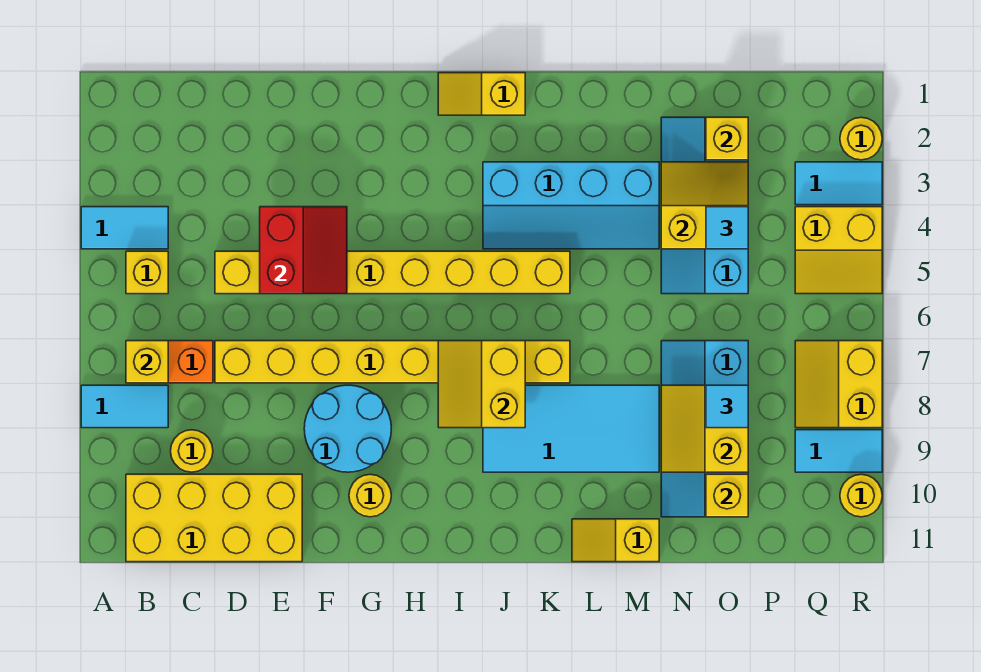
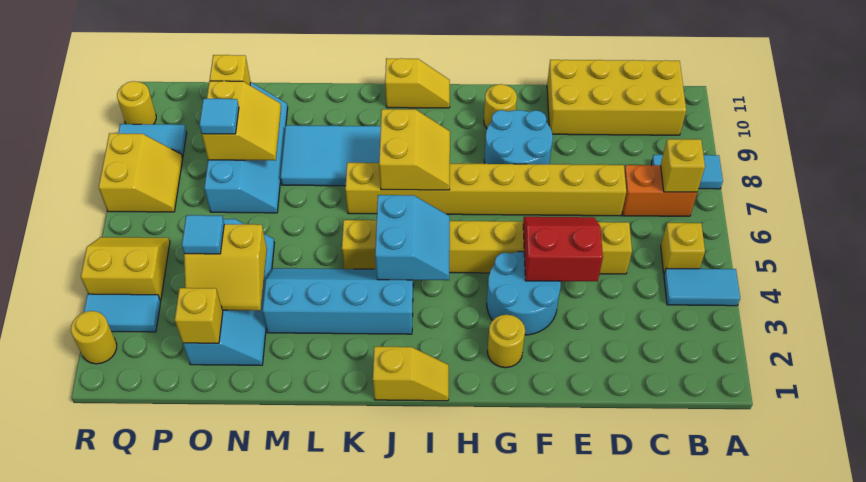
yellow 1x1 round brick [171,430,213,472] -> yellow 1x1 round brick moved to [487,315,525,368]
red 2x2 slope [260,207,347,294] -> red 2x2 slope turned to [523,217,603,282]
none -> cyan 2x2 round brick [487,252,561,335]
none -> cyan 2x2 slope [375,195,450,280]
yellow 1x2 slope [572,519,659,562] -> yellow 1x2 slope moved to [385,58,450,108]

